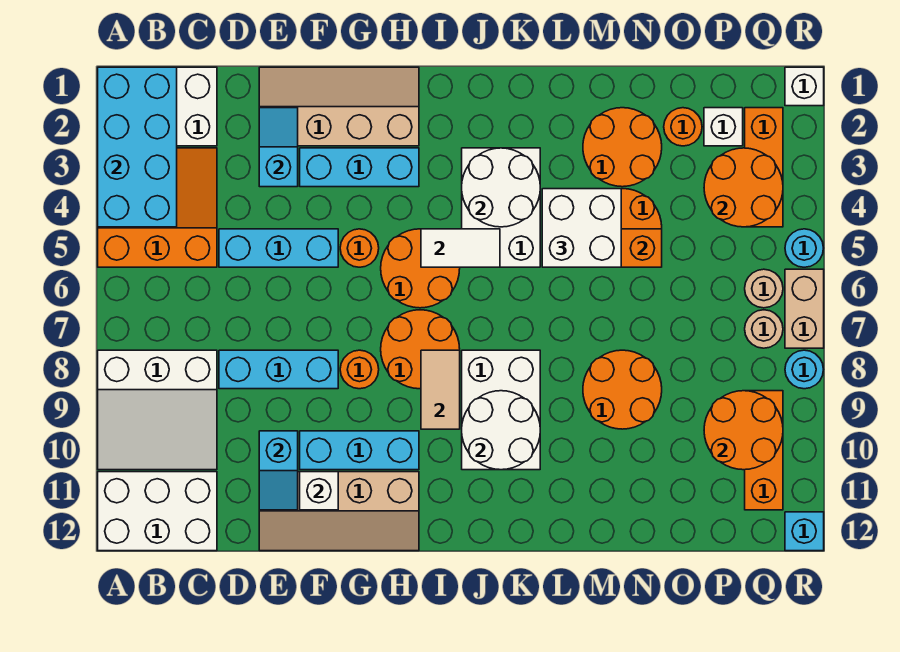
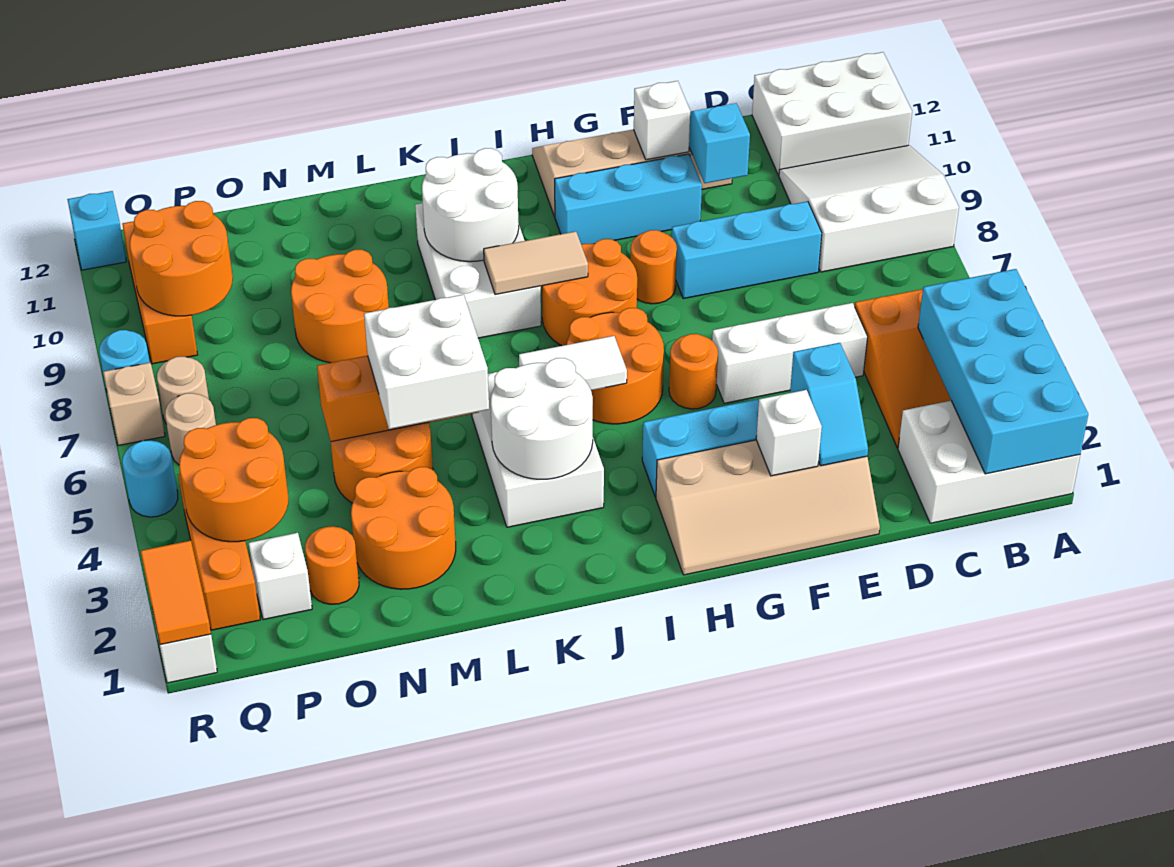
cyan 1x3 brick [219,229,338,267] -> white 1x3 brick [712,303,868,403]
none -> white 1x1 brick [756,390,822,476]
tan 1x2 tile [421,350,460,429] -> tan 1x2 tile turned to [484,231,588,295]
none -> orange 1x2 tile [141,541,211,645]
tan 1x2 brick [785,269,824,348] -> tan 1x1 brick [103,363,165,446]

